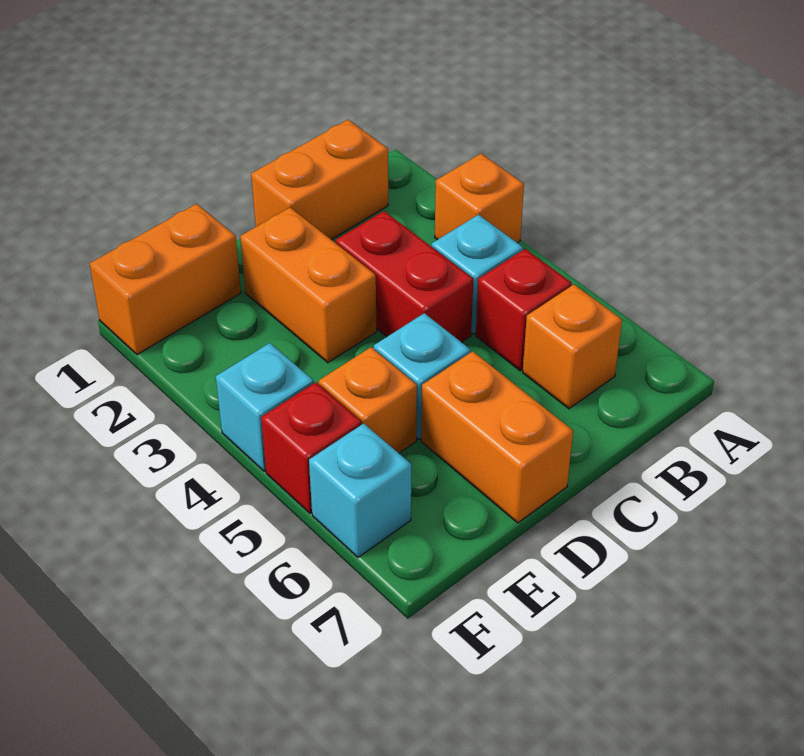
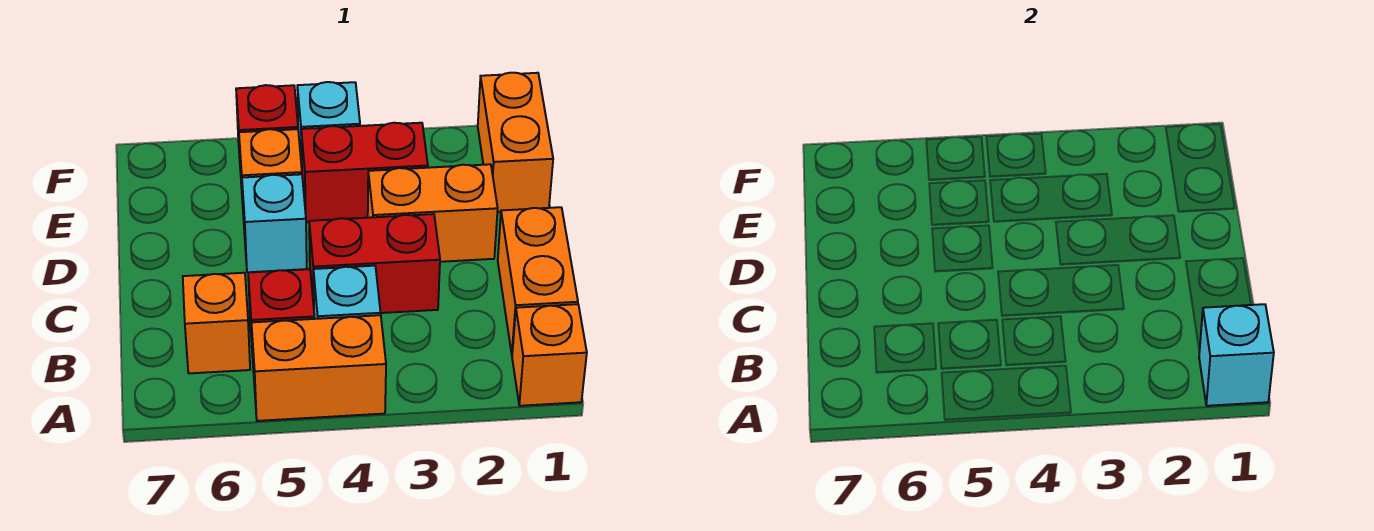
orange 1x1 brick [435,154,524,243] -> orange 1x1 brick moved to [512,304,587,406]
orange 1x2 brick [421,351,573,523] -> orange 1x2 brick moved to [251,315,386,421]
none -> red 1x2 brick [301,123,428,223]
cyan 1x1 brick [309,423,411,557] -> cyan 1x1 brick moved to [1199,304,1274,406]

